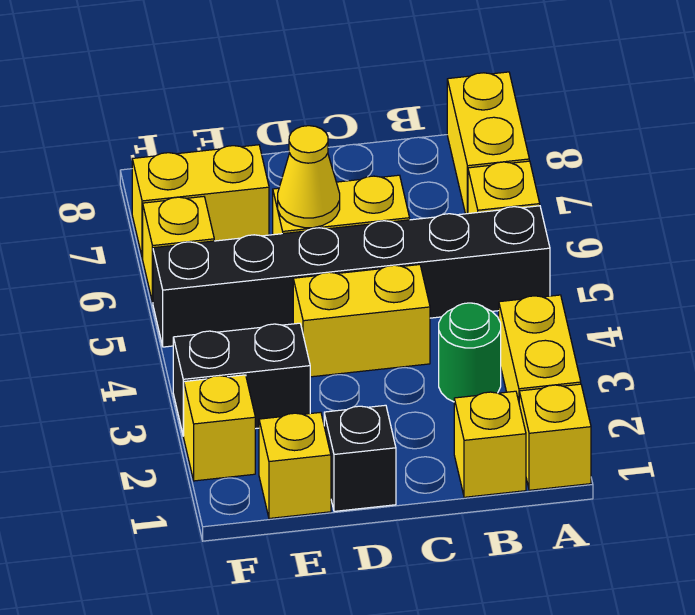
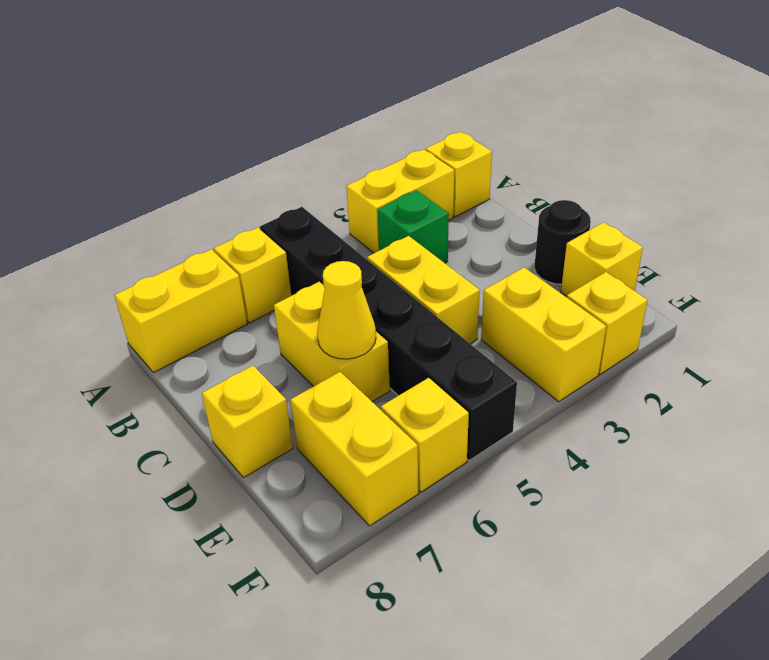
yellow 1x1 brick [454,391,526,497] -> yellow 1x1 brick moved to [202,366,293,478]
green 1x1 round brick [439,303,501,402] -> green 1x1 brick [378,190,449,263]
black 1x1 brick [324,405,396,511] -> black 1x1 round brick [535,200,591,284]
black 1x2 brick [173,323,310,436] -> yellow 1x2 brick [481,267,606,402]

